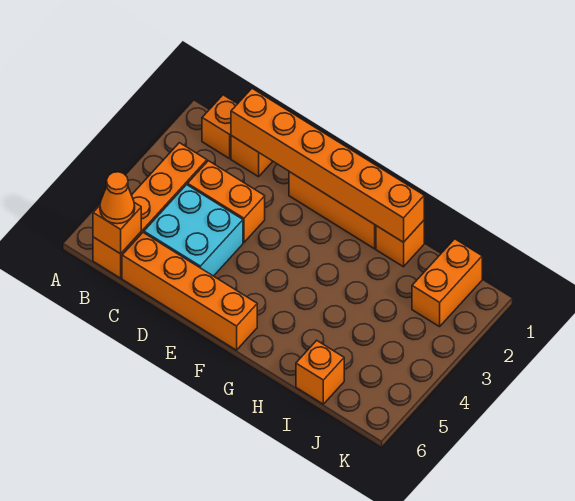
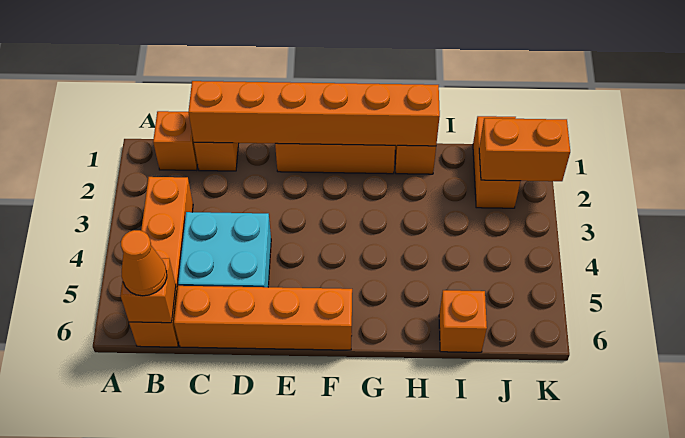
orange 1x2 brick [188,161,265,242] -> orange 1x2 brick moved to [479,118,570,181]

